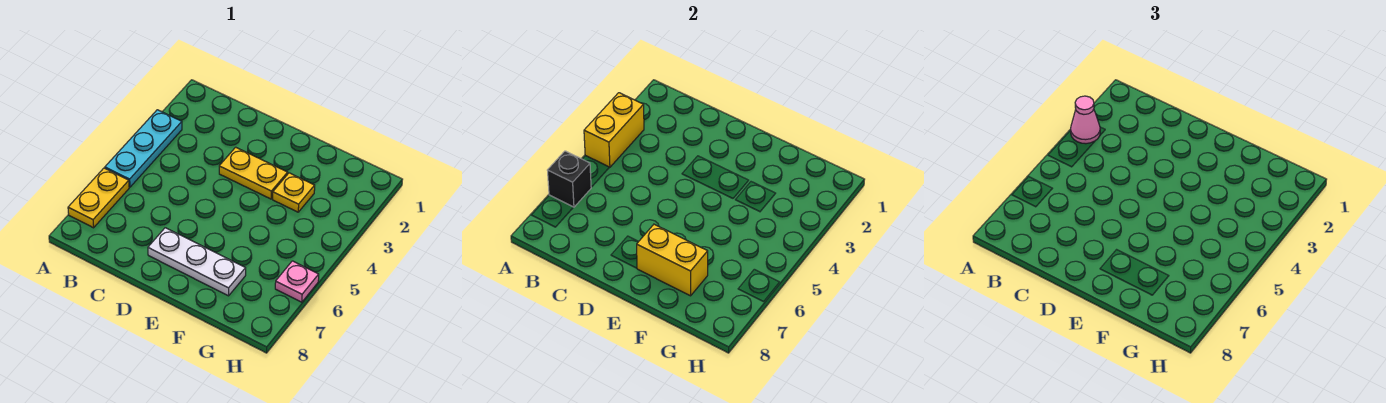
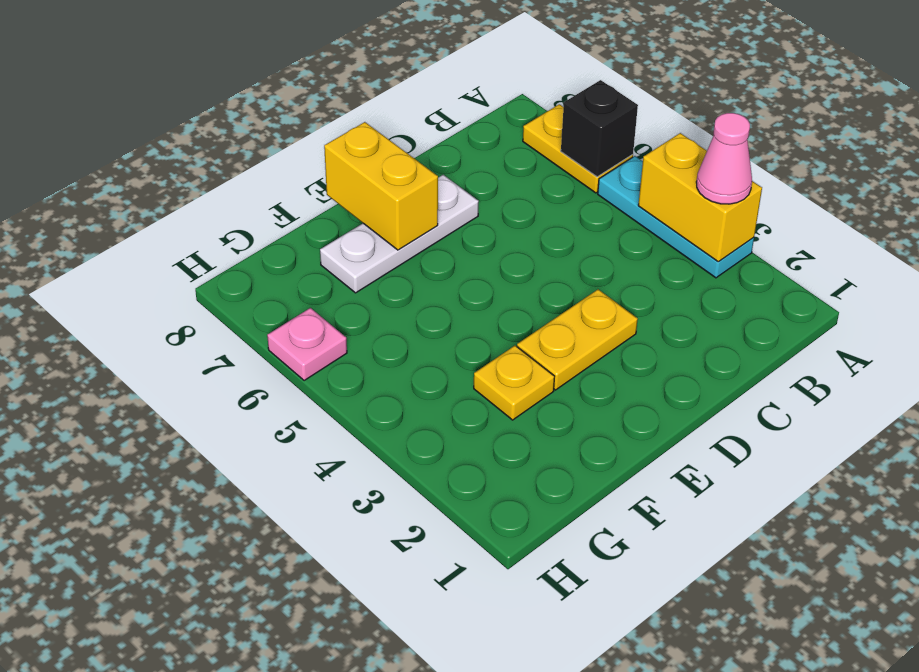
yellow 1x2 brick [637,224,708,296] -> yellow 1x2 brick turned to [324,122,438,250]

